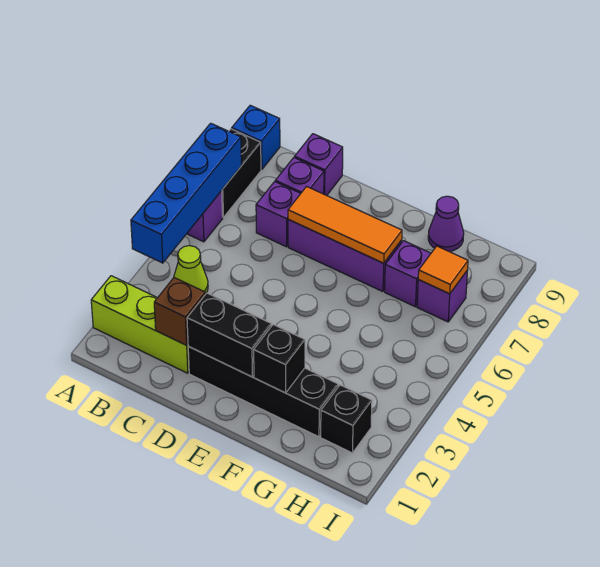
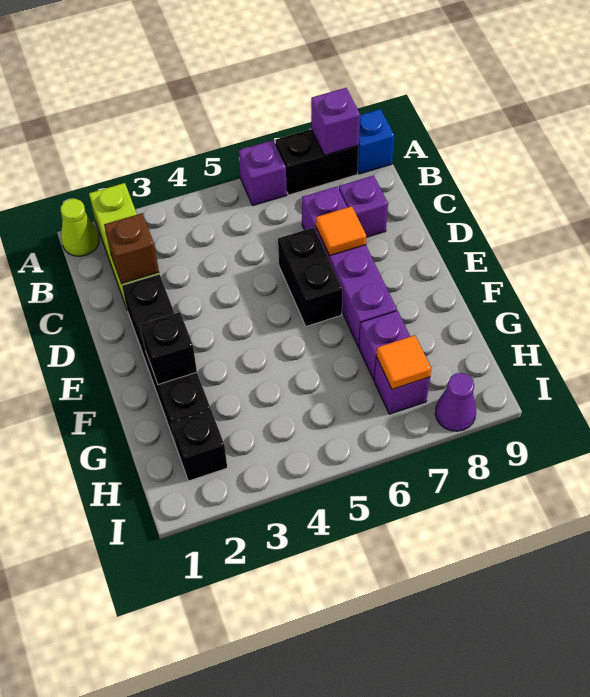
blue 1x4 brick [131,123,241,263] -> none
lime 1x1 cone [174,246,208,294] -> lime 1x1 cone moved to [61,199,99,256]
purple 1x1 brick [295,134,343,196] -> purple 1x1 brick moved to [311,88,360,155]
black 1x2 brick [187,293,271,377] -> black 1x2 brick moved to [278,228,343,326]
orange 1x3 tile [288,187,402,263] -> orange 1x1 tile [316,206,366,256]
purple 1x1 cone [428,196,464,252] -> purple 1x1 cone moved to [435,373,476,431]

